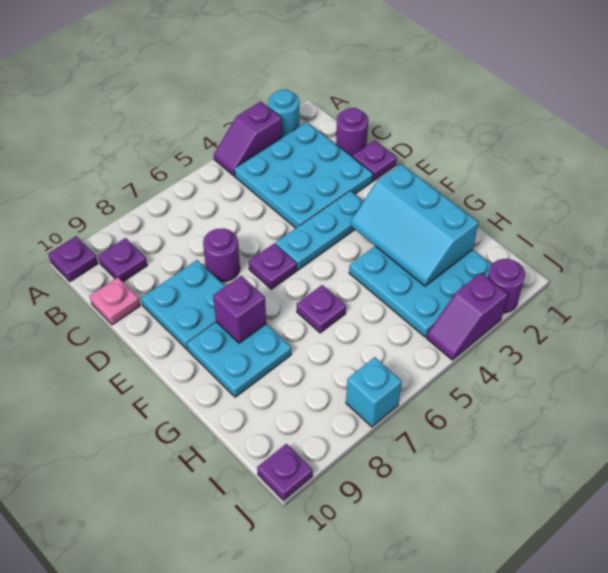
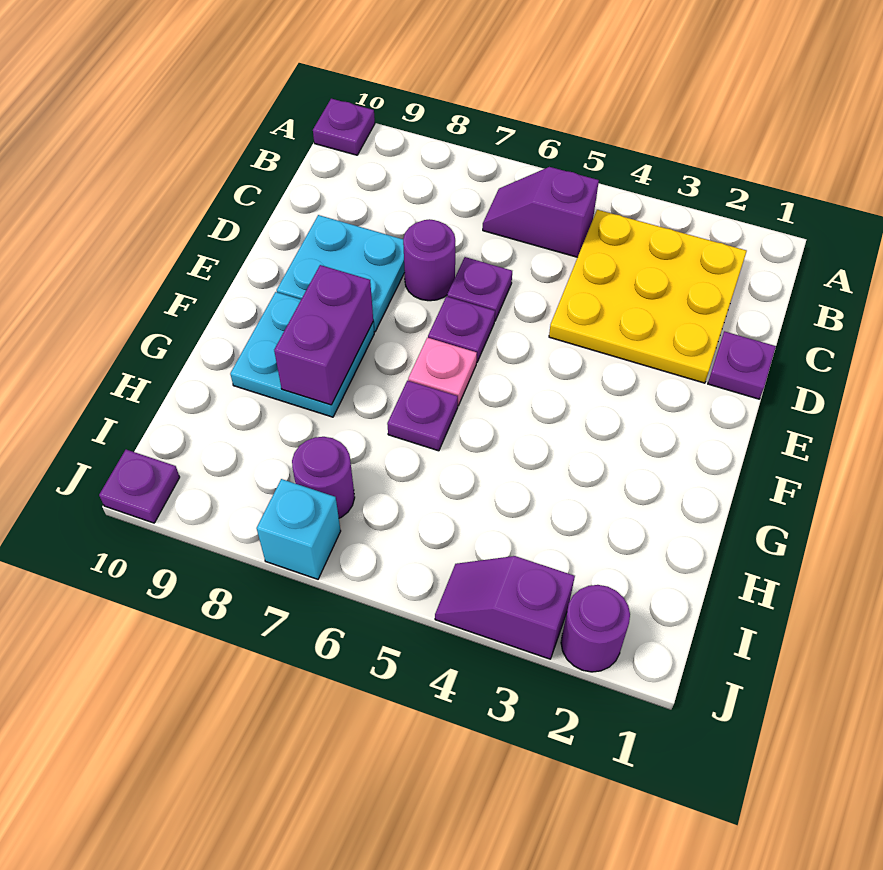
cyan 1x1 round brick [268,90,299,137] -> none
purple 1x2 slope [214,102,282,176] -> purple 1x2 slope moved to [483,167,599,257]
cyan 3x3 plate [234,122,373,228] -> yellow 3x3 plate [549,210,747,383]
purple 1x1 plate [98,238,147,282] -> purple 1x1 plate moved to [447,257,512,321]
purple 1x1 round brick [336,108,368,156] -> purple 1x1 round brick moved to [292,437,355,518]
pink 1x1 plate [90,277,140,325] -> pink 1x1 plate moved to [408,338,477,406]
cyan 1x3 plate [275,191,364,270] -> none
cyan 2x3 slope [351,164,479,286] -> none
purple 1x1 brick [213,276,266,343] -> purple 1x2 brick [274,265,373,405]
cyan 3x3 plate [349,246,492,337] -> none

